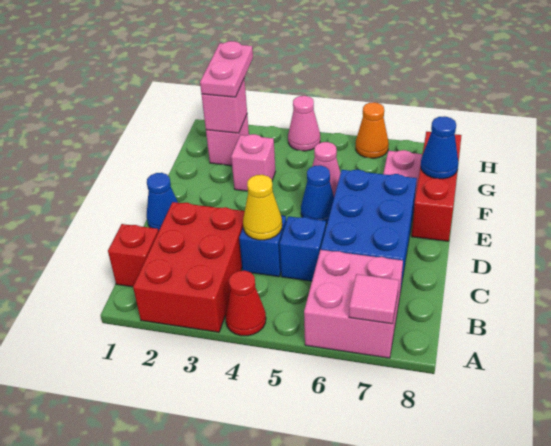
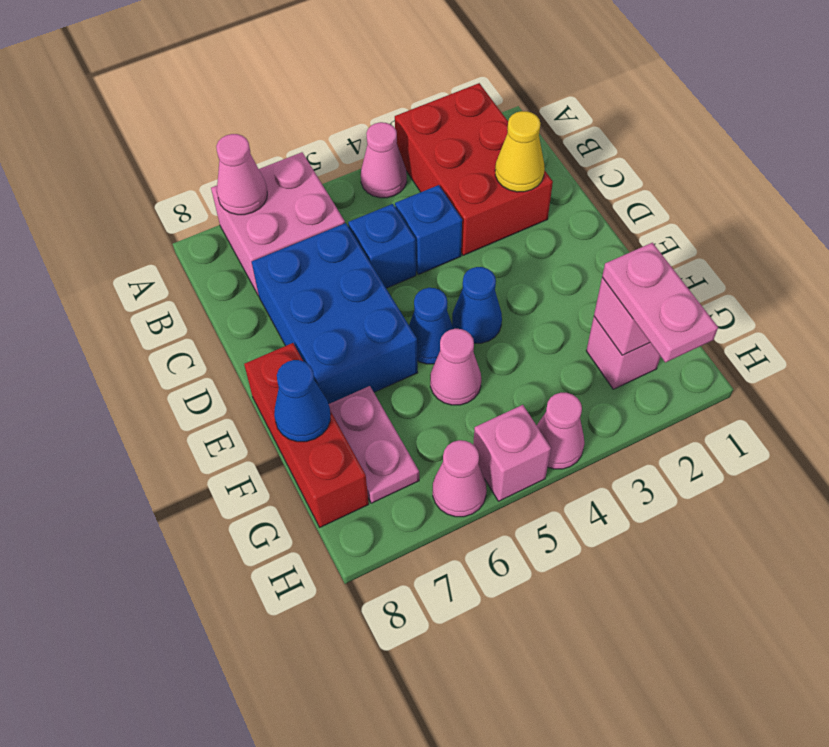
red 1x1 cone [225,271,266,336] -> pink 1x1 cone [361,122,407,198]
pink 1x1 tile [349,274,399,324] -> pink 1x1 cone [216,134,267,215]
red 1x1 brick [108,224,159,287] -> none
yellow 1x1 cone [243,175,282,240] -> yellow 1x1 cone moved to [495,111,545,192]
blue 1x1 cone [147,173,178,231] -> blue 1x1 cone moved to [452,267,502,343]
pink 1x1 brick [231,134,275,191] -> pink 1x1 brick moved to [473,405,551,501]
orange 1x1 cone [356,102,389,158] -> pink 1x1 cone [433,440,487,517]

